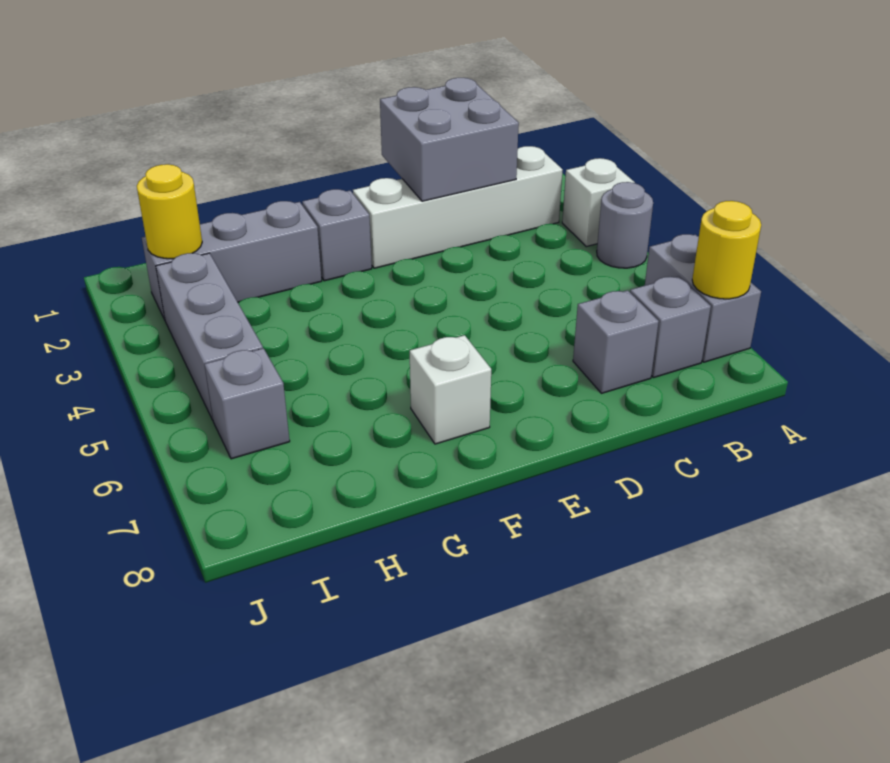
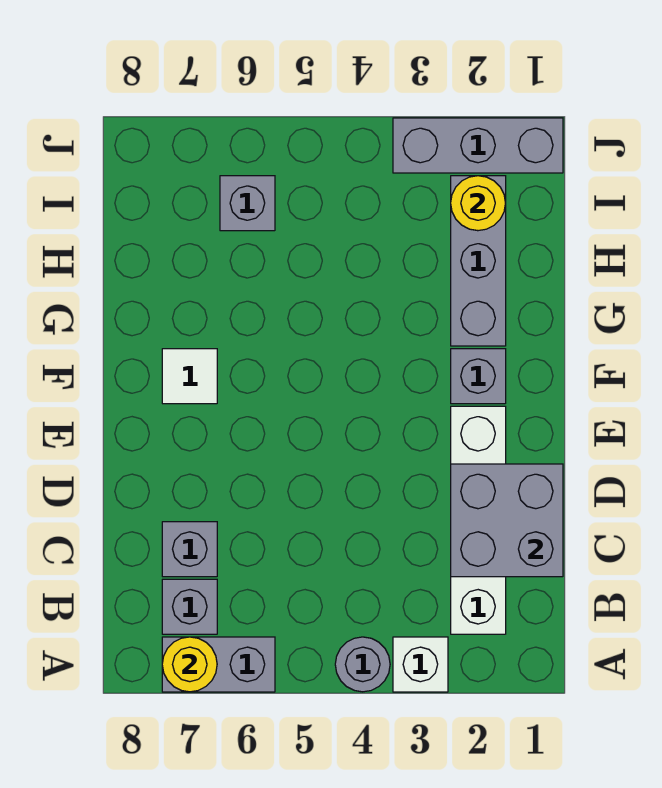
white 1x1 brick [410,335,491,444] -> white 1x1 tile [162,349,217,404]
grey 1x3 brick [156,253,263,420] -> grey 1x3 brick moved to [393,118,563,173]

